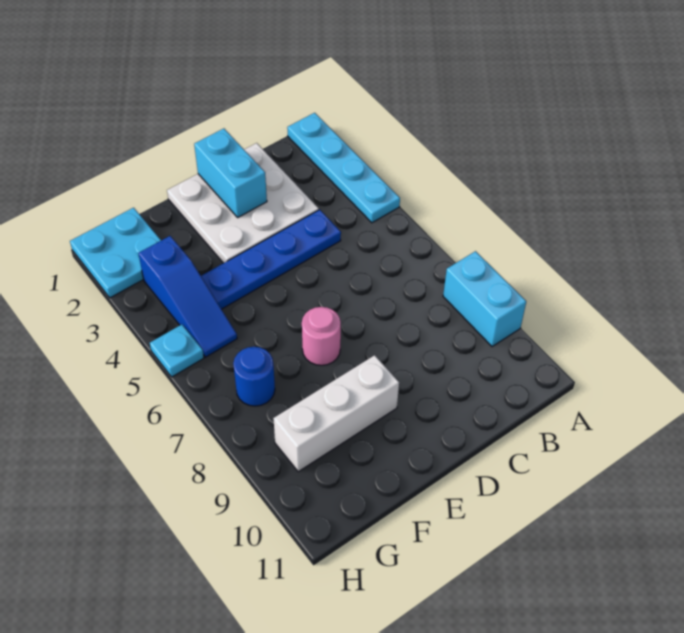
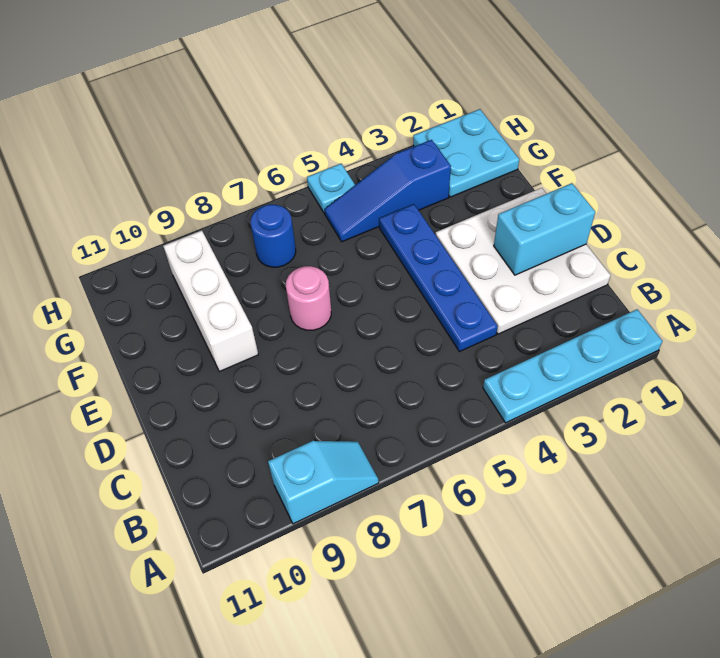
cyan 1x2 brick [443,251,526,347] -> cyan 1x2 slope [268,441,379,524]

